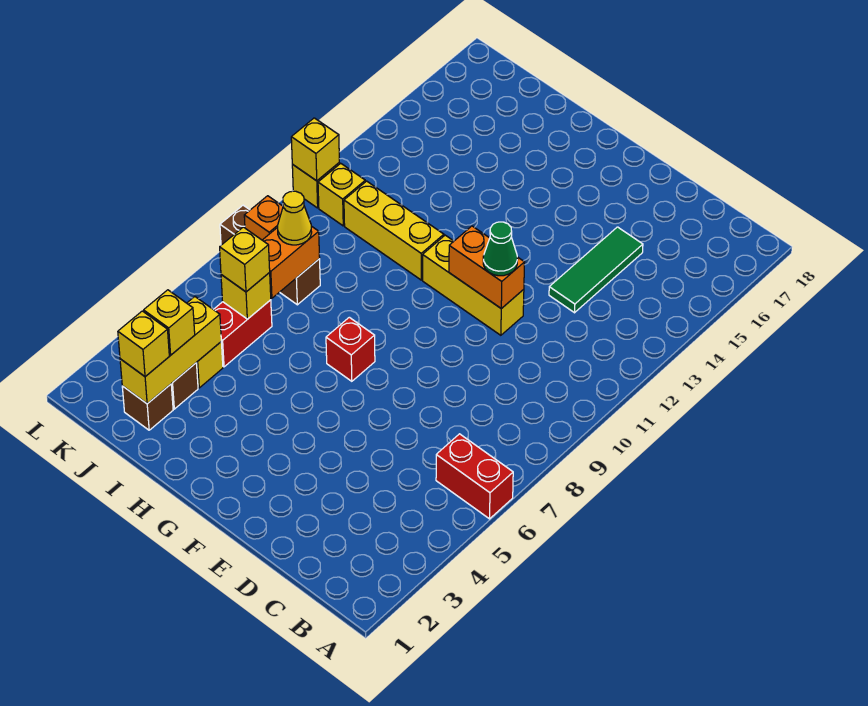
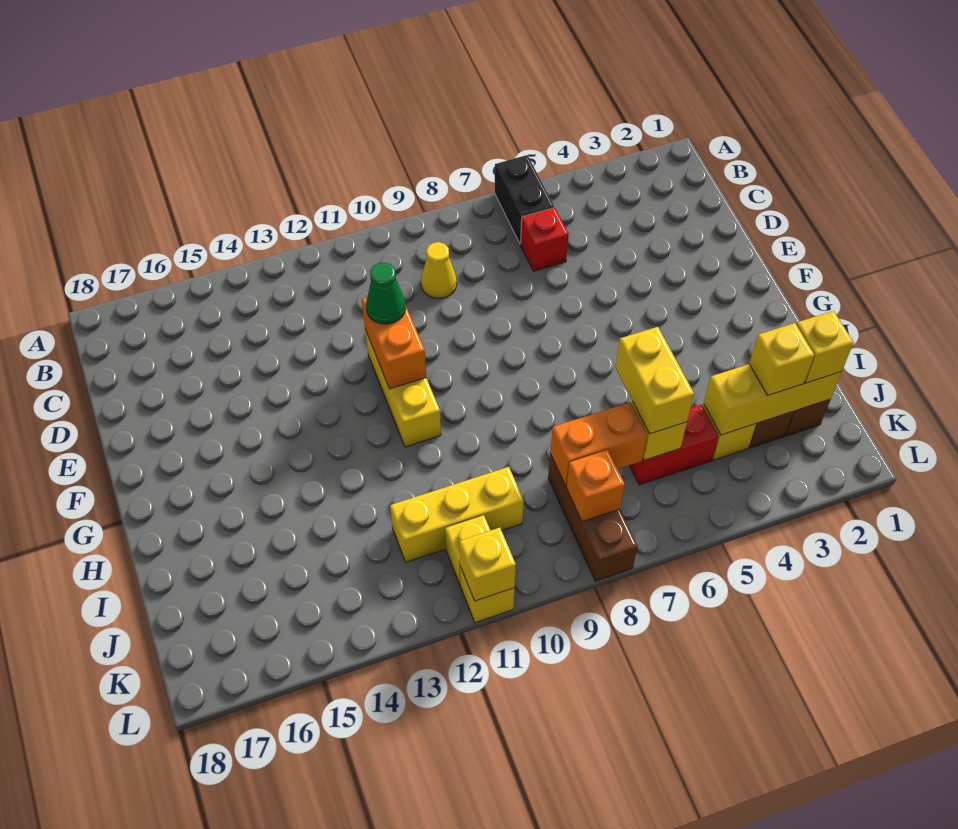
red 1x2 brick [436,434,513,519] -> black 1x2 brick [495,155,554,244]
green 1x3 tile [549,227,643,313] -> none
red 1x1 brick [326,317,375,381] -> red 1x1 brick moved to [521,208,569,271]
yellow 1x3 brick [344,181,444,280] -> yellow 1x3 brick turned to [390,467,524,562]
yellow 1x1 brick [220,227,270,292] -> yellow 1x2 brick [616,327,694,434]
yellow 1x1 cone [277,191,312,245] -> yellow 1x1 cone moved to [421,242,457,299]

